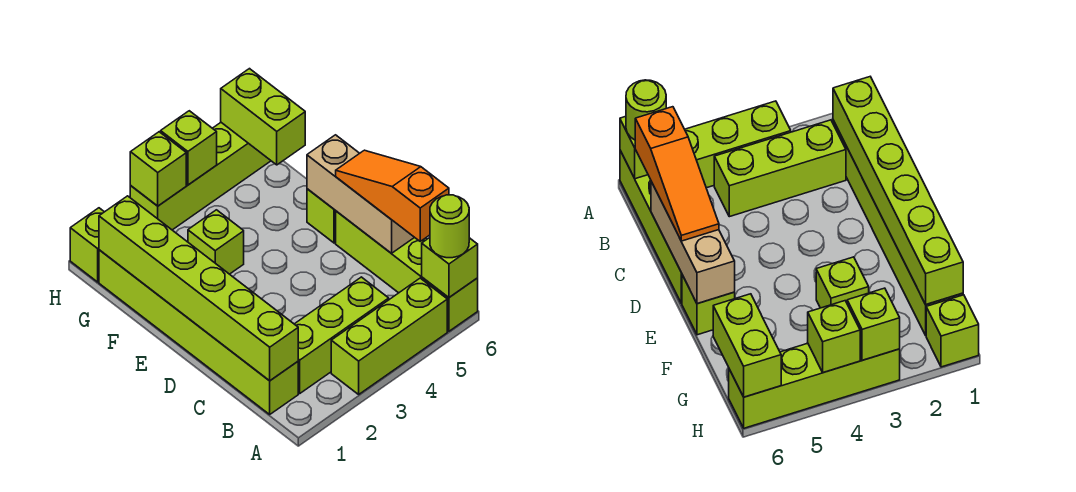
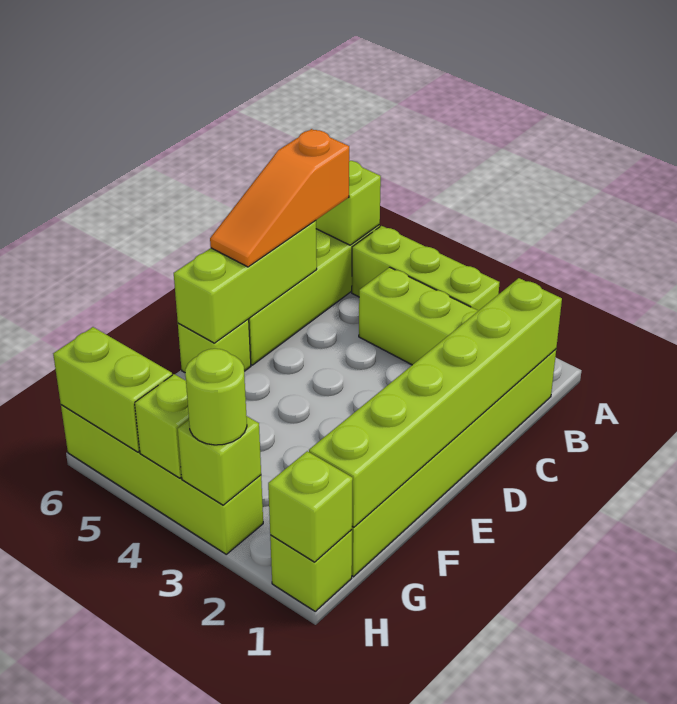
lime 1x1 round brick [430,195,469,258] -> lime 1x1 round brick moved to [185,349,247,445]
tan 1x3 brick [307,135,414,253] -> lime 1x3 brick [174,220,317,343]
lime 1x1 brick [188,210,244,274] -> lime 1x1 brick moved to [268,451,353,562]
lime 1x2 brick [221,69,305,165] -> lime 1x2 brick turned to [53,327,172,452]

